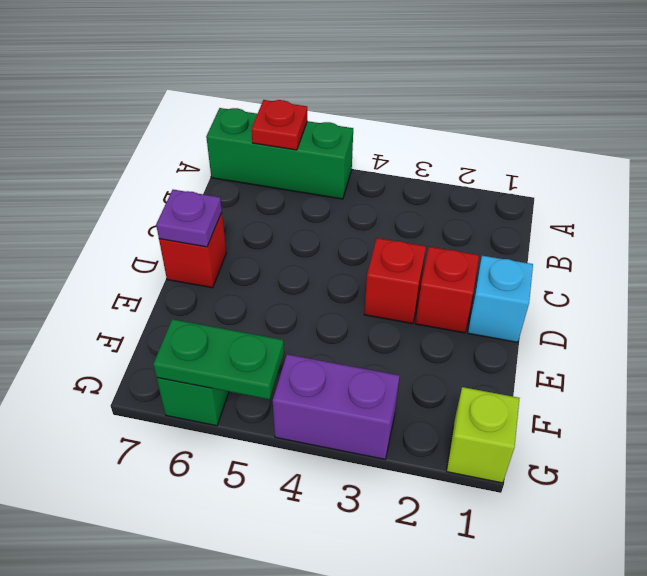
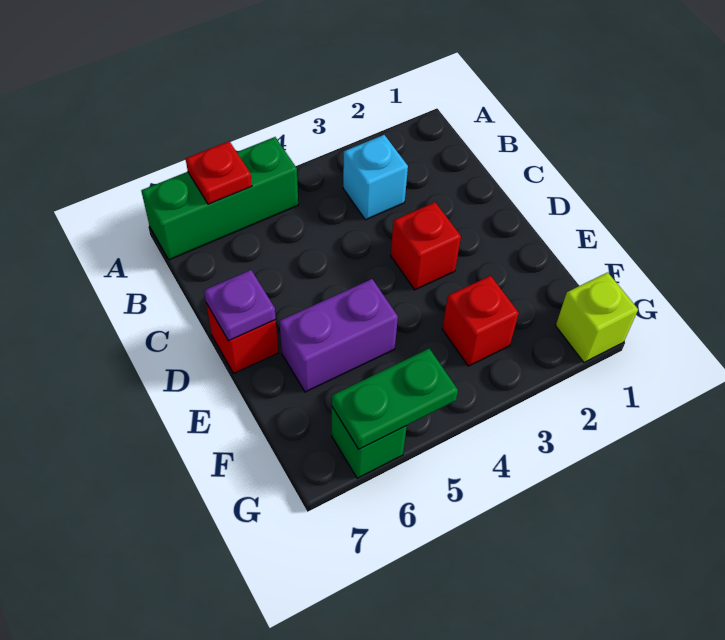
cyan 1x1 brick [468,256,533,342] -> cyan 1x1 brick moved to [343,135,408,220]
red 1x1 brick [416,247,479,333] -> red 1x1 brick moved to [442,276,519,366]
purple 1x2 brick [273,354,400,459] -> purple 1x2 brick moved to [279,279,398,392]

